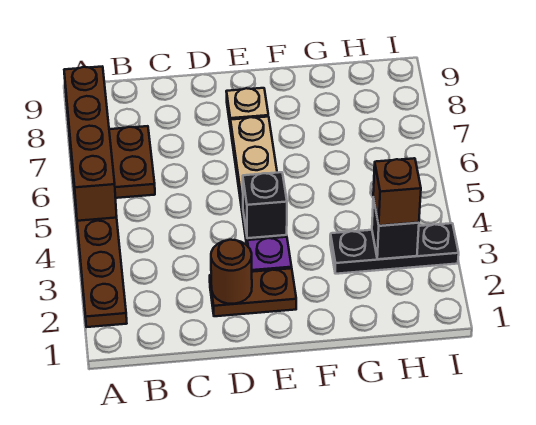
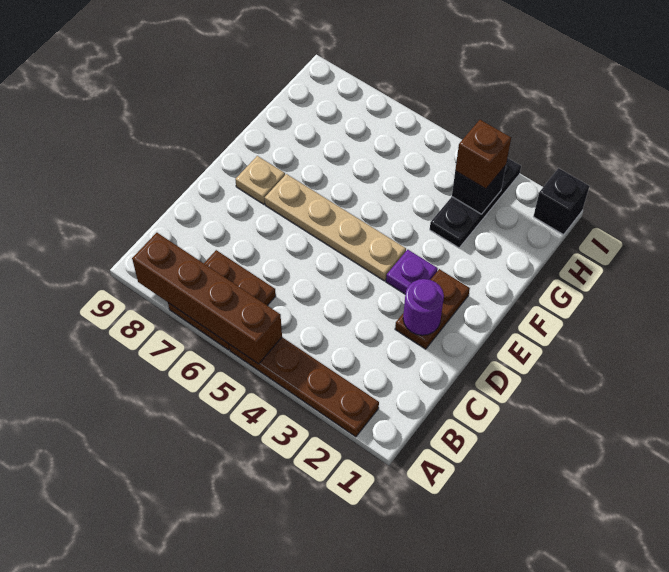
brown 1x1 round brick [211,240,252,304] -> purple 1x1 round brick [403,279,444,335]
black 1x1 brick [243,172,287,238] -> black 1x1 brick moved to [533,168,589,235]

